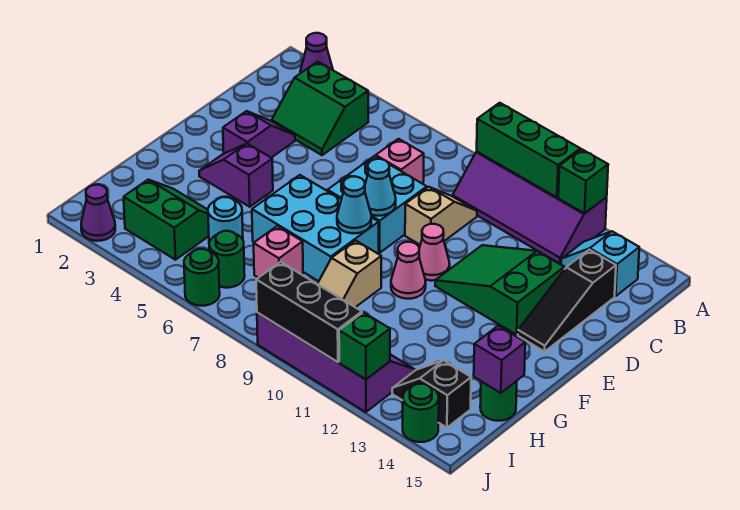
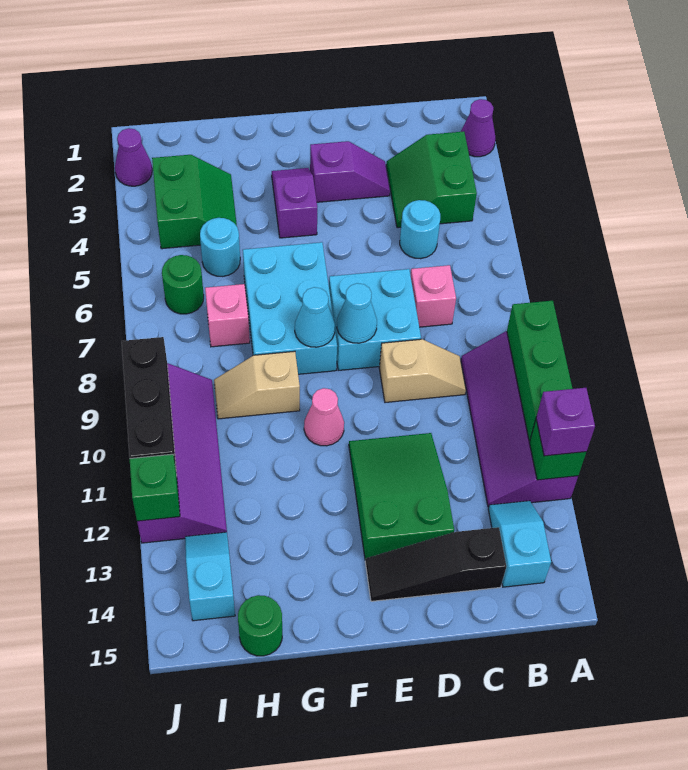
none -> cyan 1x1 round brick [400,200,440,259]
pink 1x1 cone [419,224,450,281] -> none
purple 1x1 brick [474,326,525,393] -> purple 1x1 brick moved to [536,388,595,456]
black 1x2 slope [392,360,471,428] -> cyan 1x2 slope [185,532,235,621]
green 1x1 round brick [184,249,220,306] -> none
green 1x1 round brick [403,384,439,442] -> none

